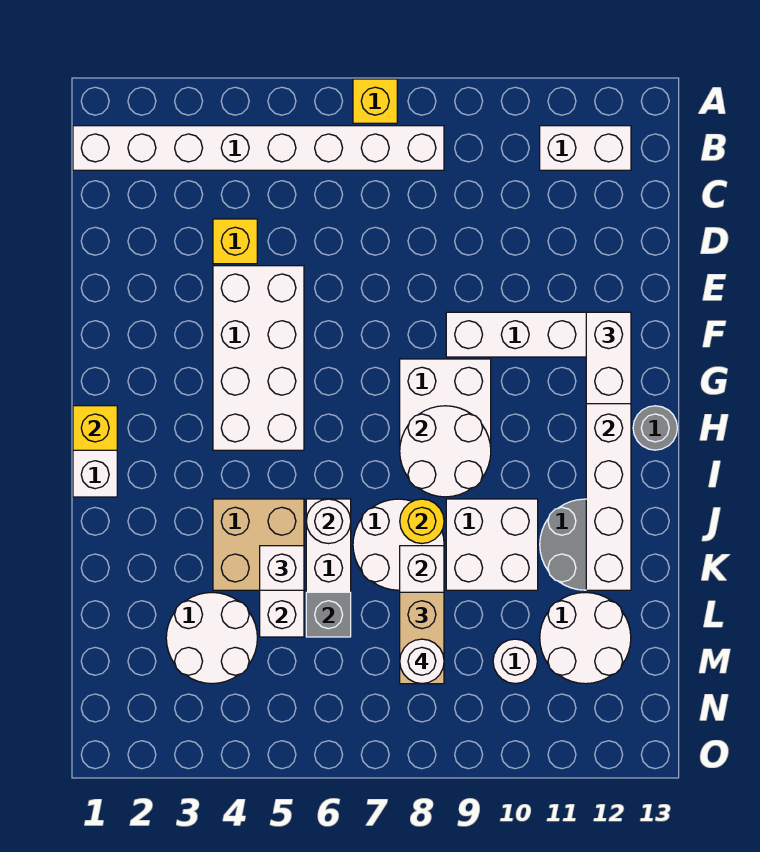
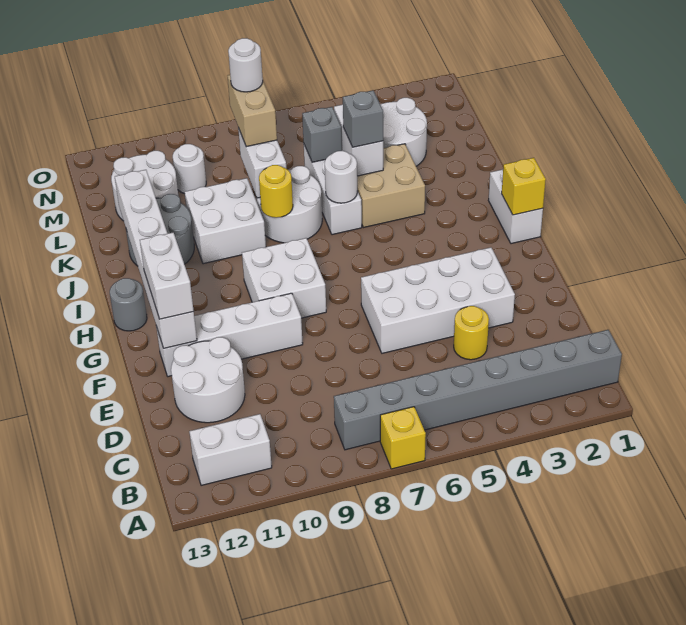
white 1x8 brick [73,126,444,170] -> grey 1x8 brick [334,330,622,450]
yellow 1x1 brick [213,219,257,264] -> yellow 1x1 round brick [454,306,489,360]
white 2x4 brick [213,266,304,450] -> white 2x4 brick turned to [361,247,515,353]
white 2x2 round brick [400,406,491,497] -> white 2x2 round brick moved to [171,337,245,423]
white 1x1 brick [260,546,304,590] -> grey 1x1 brick [343,90,383,147]

